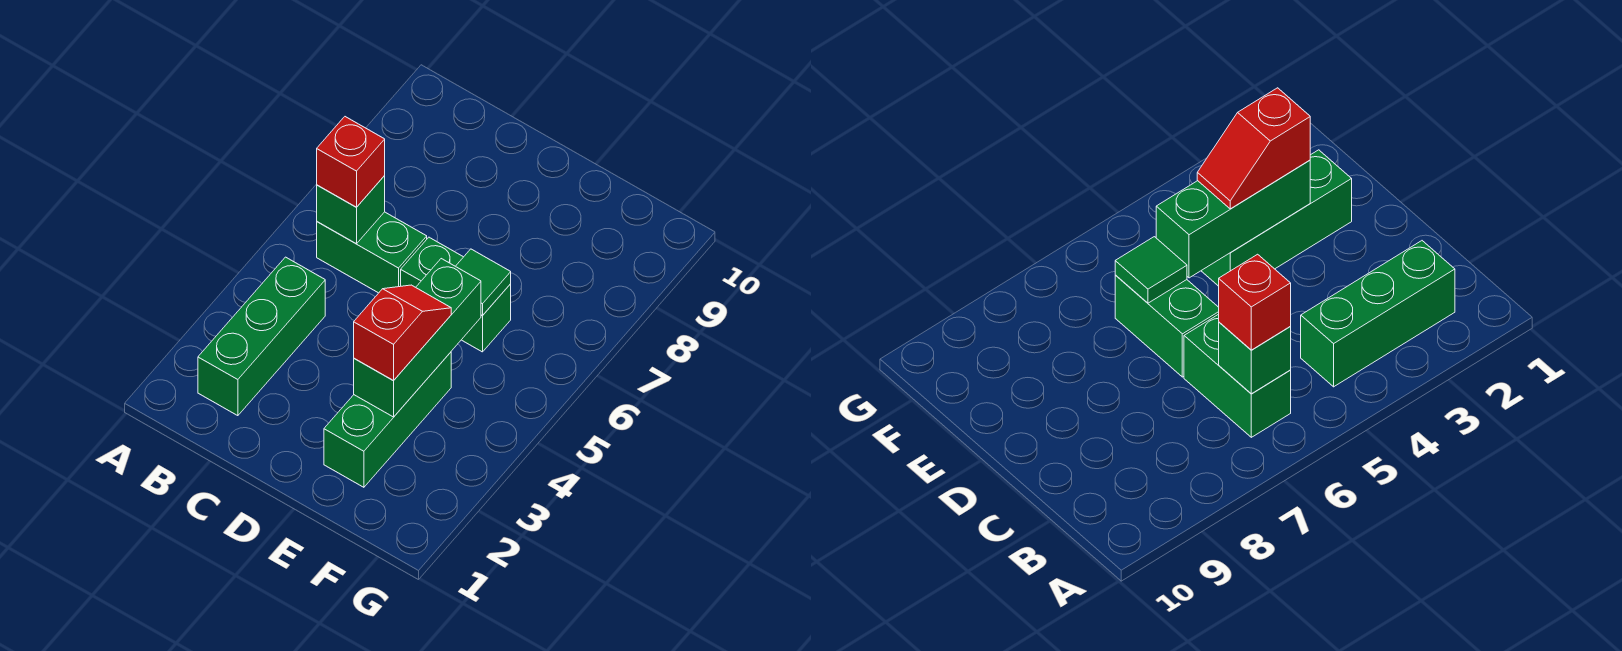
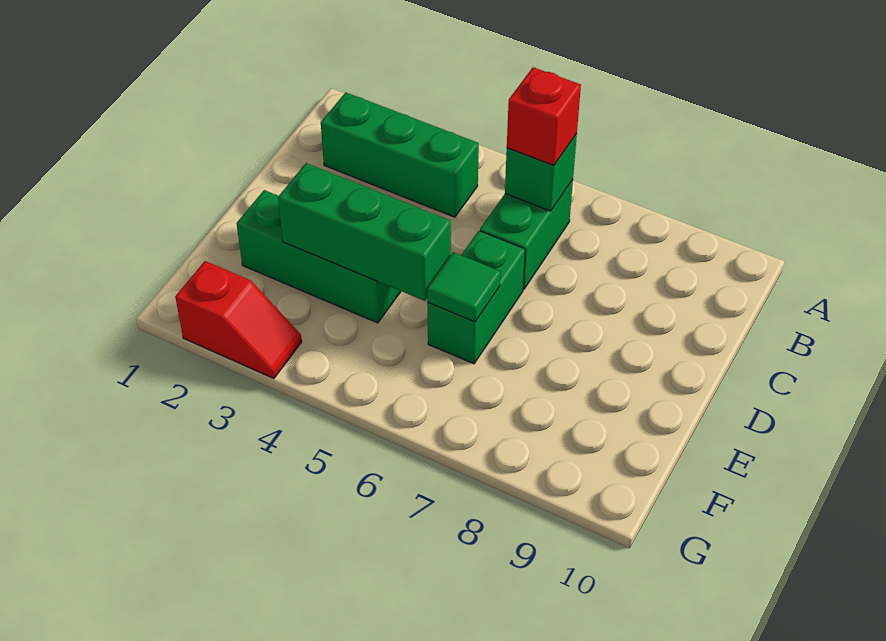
red 1x2 slope [354,285,451,381] -> red 1x2 slope moved to [175,261,302,378]

